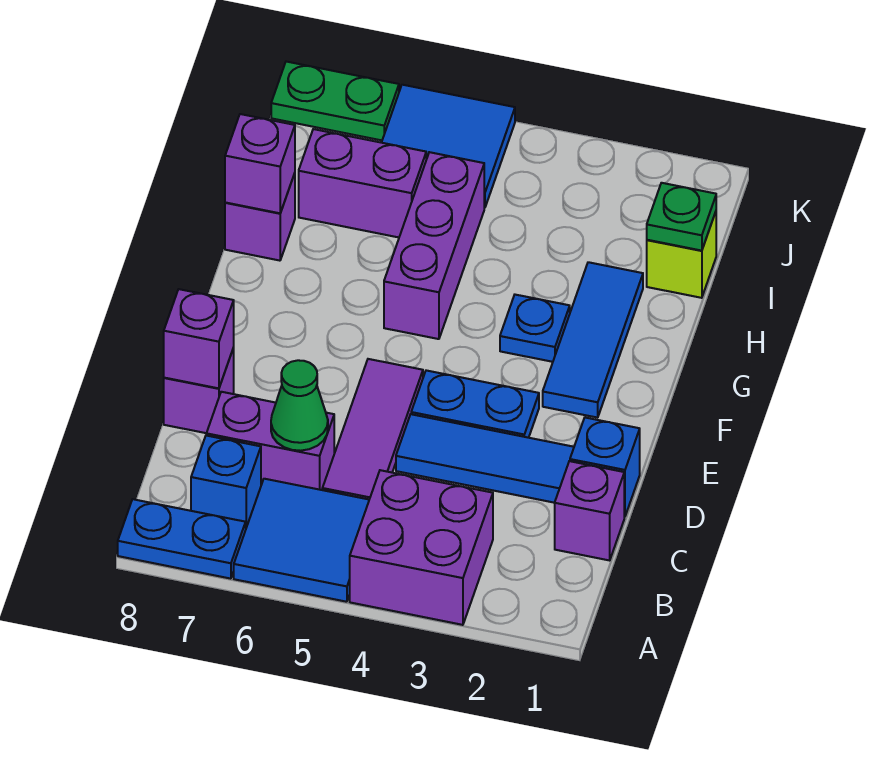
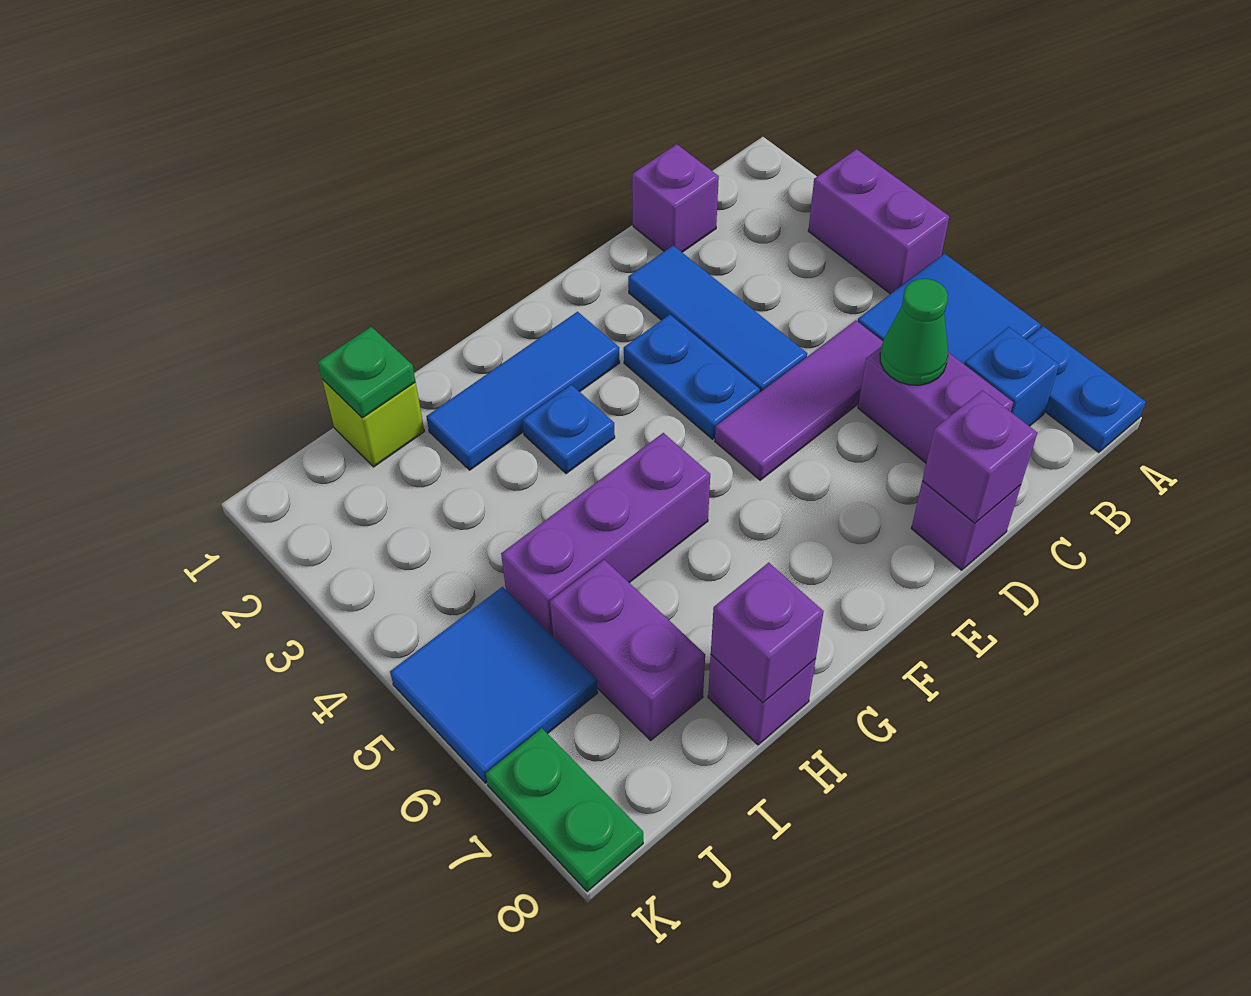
purple 2x2 brick [350,470,493,625] -> purple 1x2 brick [808,149,949,294]
blue 1x1 brick [570,418,640,517] -> none

